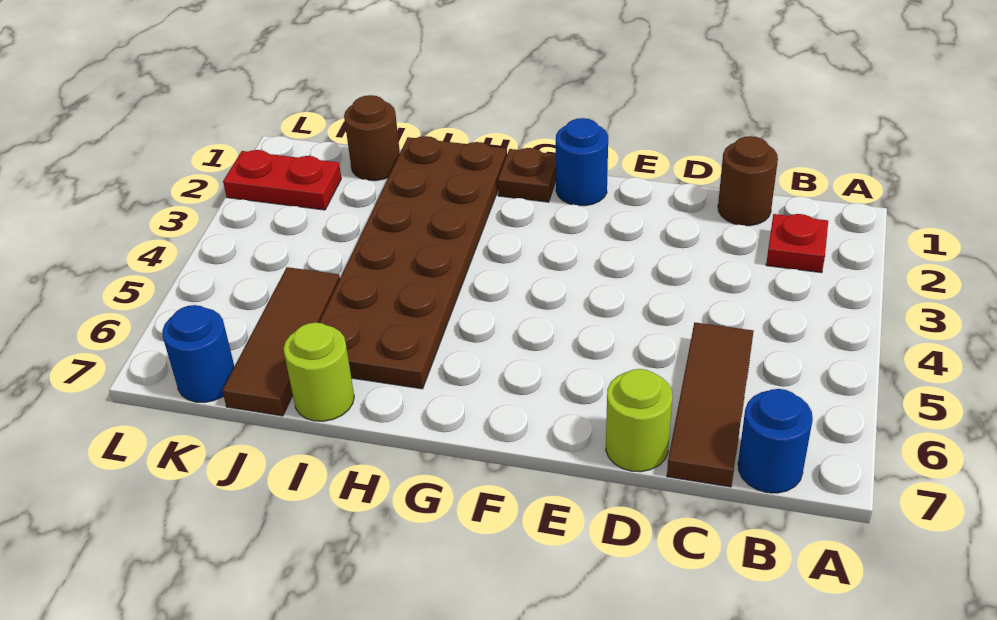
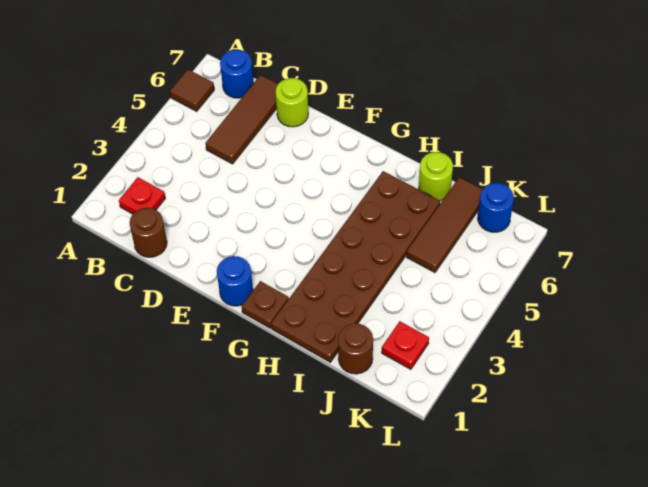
none -> brown 1x1 tile [170,69,214,111]
red 1x2 plate [223,150,341,210] -> red 1x1 plate [382,321,429,369]

